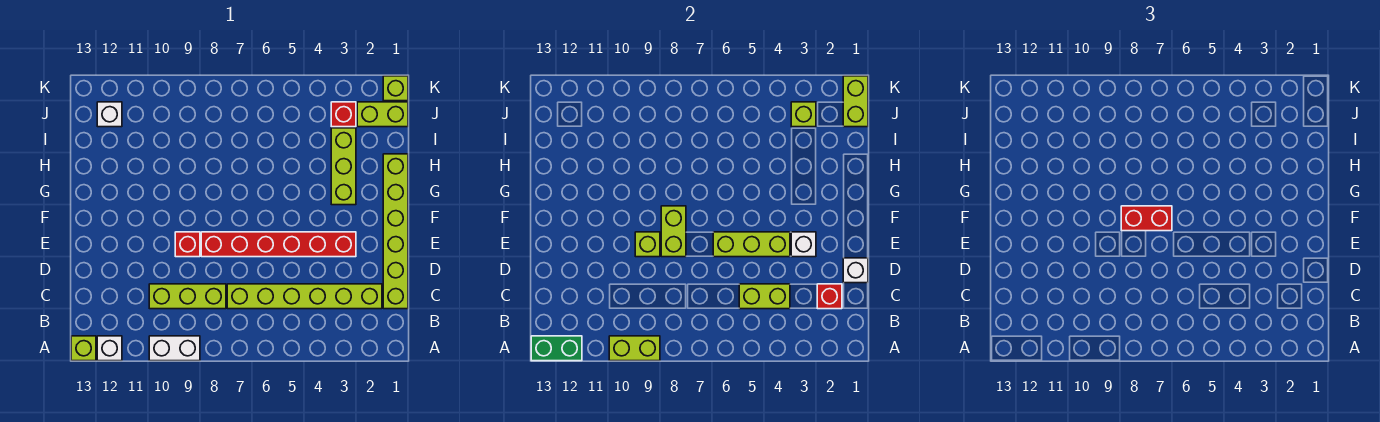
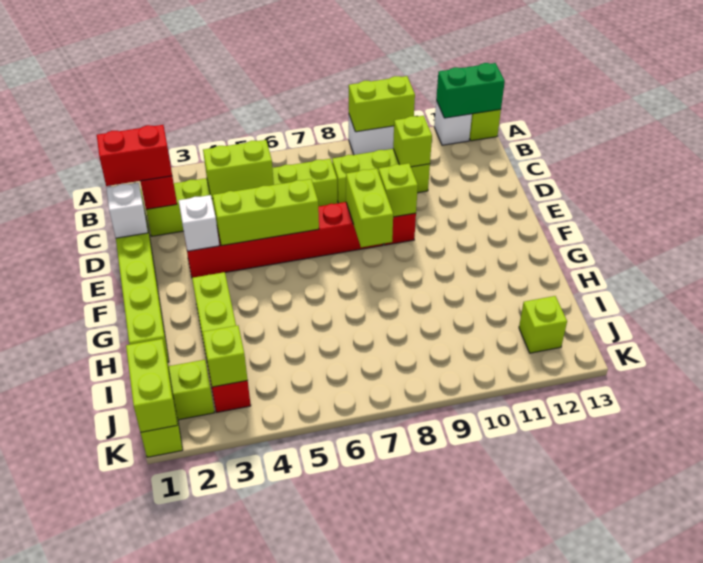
none -> lime 1x1 brick [393,116,432,167]
red 1x2 brick [1121,206,1172,231] -> red 1x2 brick moved to [97,125,172,186]
white 1x1 brick [97,102,122,127] -> lime 1x1 brick [519,296,567,353]

